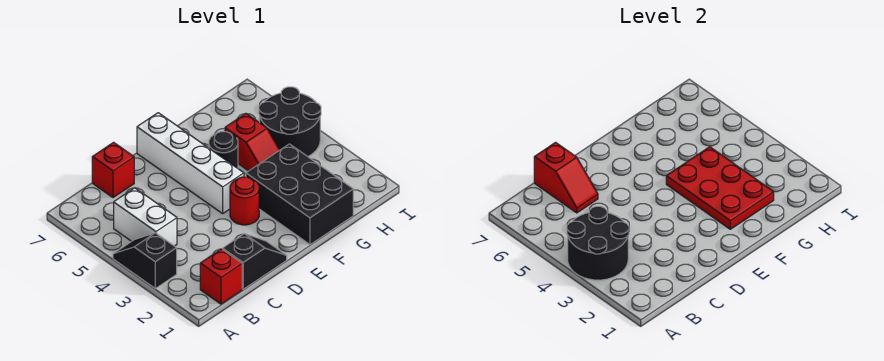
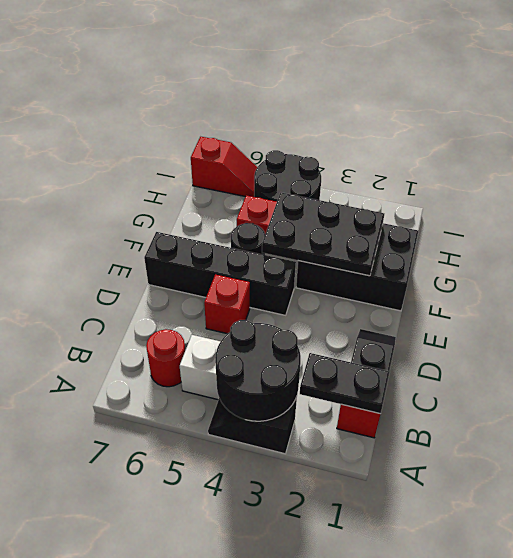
none -> black 1x2 plate [300,353,390,414]
red 1x2 slope [534,142,598,213] -> red 1x2 slope moved to [191,137,257,197]
red 1x1 brick [92,142,134,198] -> red 1x1 brick moved to [204,274,250,334]
red 1x1 round brick [230,177,259,225] -> red 1x1 round brick moved to [146,329,185,387]
white 1x4 brick [137,113,244,214] -> black 1x4 brick [144,232,296,315]
red 2x3 plate [666,147,774,229] -> black 2x3 plate [262,193,384,276]

